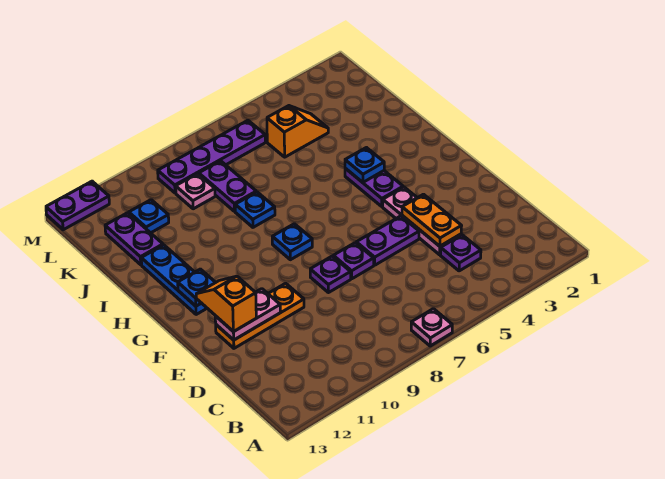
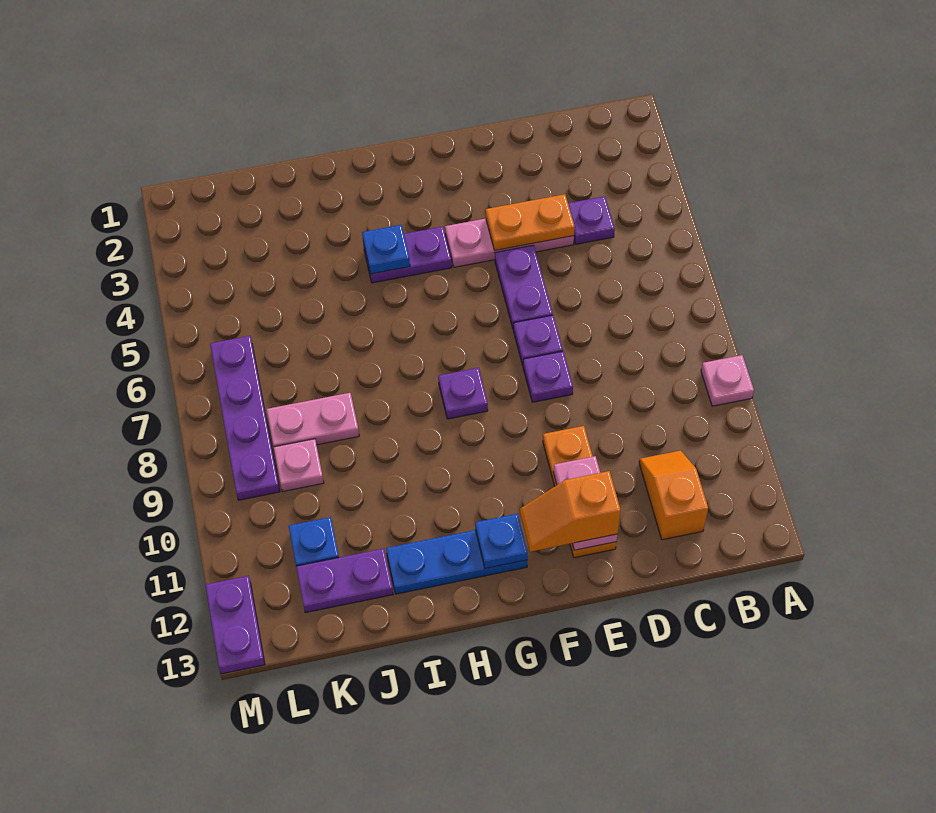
pink 1x1 plate [411,309,452,346] -> pink 1x1 plate moved to [701,355,754,406]
blue 1x1 plate [272,224,312,260] -> purple 1x1 plate [438,368,488,419]
blue 1x1 plate [235,192,275,227] -> none
purple 1x2 plate [199,161,256,211] -> pink 1x2 plate [266,393,359,447]
orange 1x2 slope [267,106,328,157] -> orange 1x2 slope moved to [639,450,708,540]

